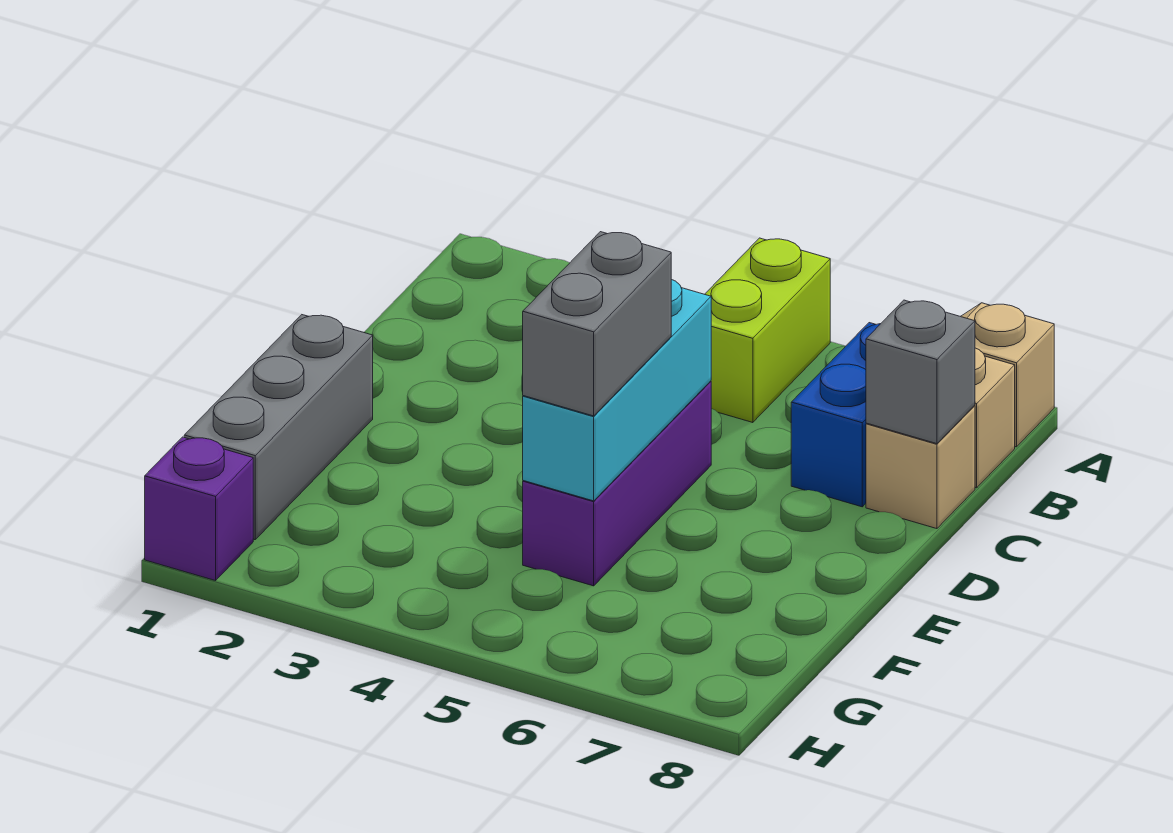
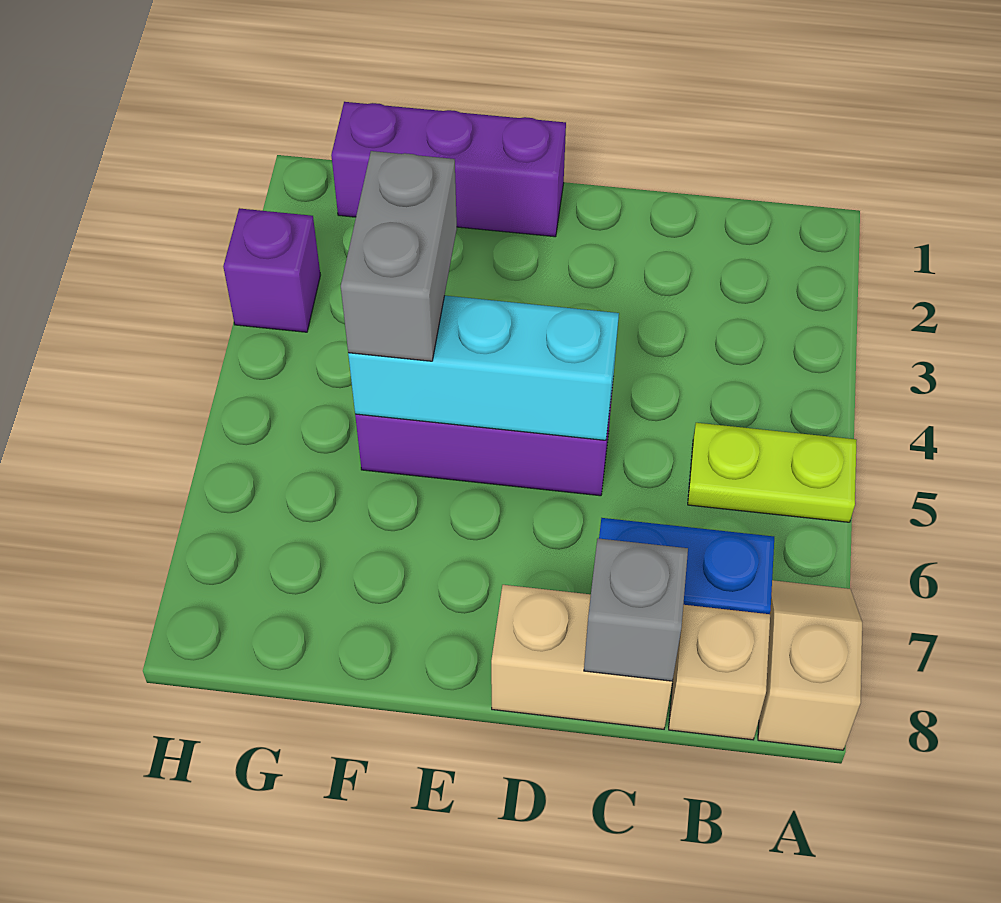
lime 1x2 brick [705,238,830,423] -> lime 1x2 plate [688,423,857,522]
tan 1x1 brick [866,406,975,529] -> tan 1x2 brick [491,585,672,729]
grey 1x3 brick [184,315,373,540] -> purple 1x3 brick [331,102,566,237]
grey 1x2 brick [523,232,671,416] -> grey 1x2 brick turned to [341,151,457,361]
purple 1x1 brick [145,437,253,581] -> purple 1x1 brick moved to [223,208,320,332]

